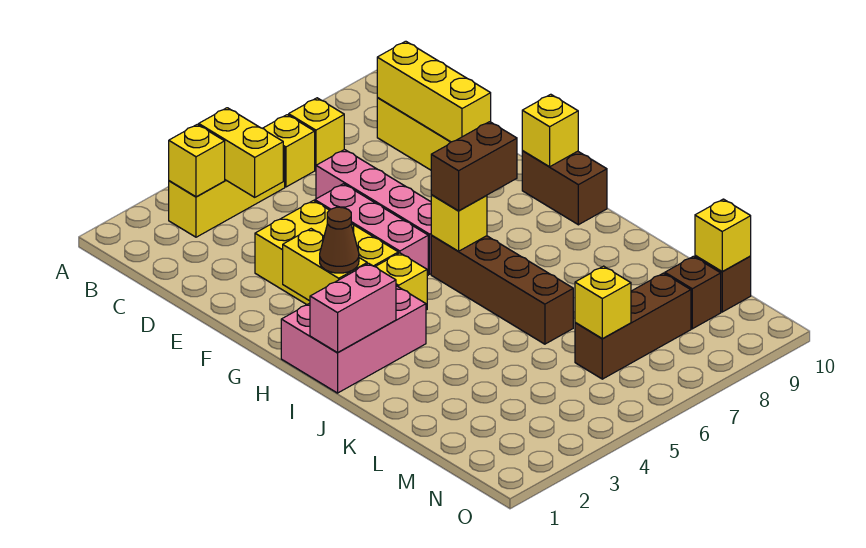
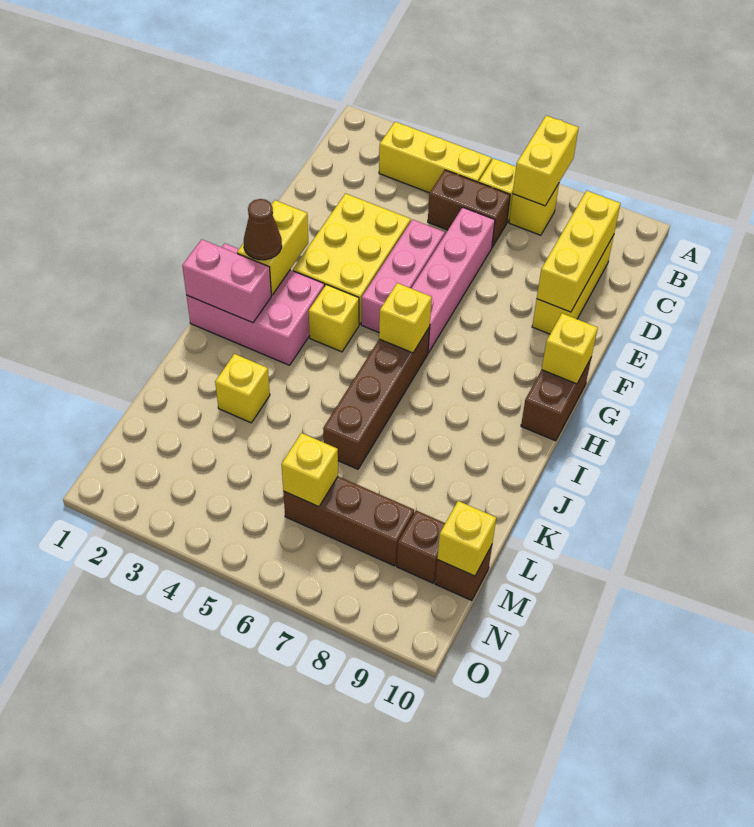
yellow 1x1 brick [169,124,225,197] -> yellow 1x1 brick moved to [215,354,270,423]
yellow 1x2 brick [199,108,283,197] -> yellow 1x2 brick moved to [513,116,579,206]
brown 1x2 brick [431,122,517,211] -> brown 1x2 brick moved to [428,170,510,247]

